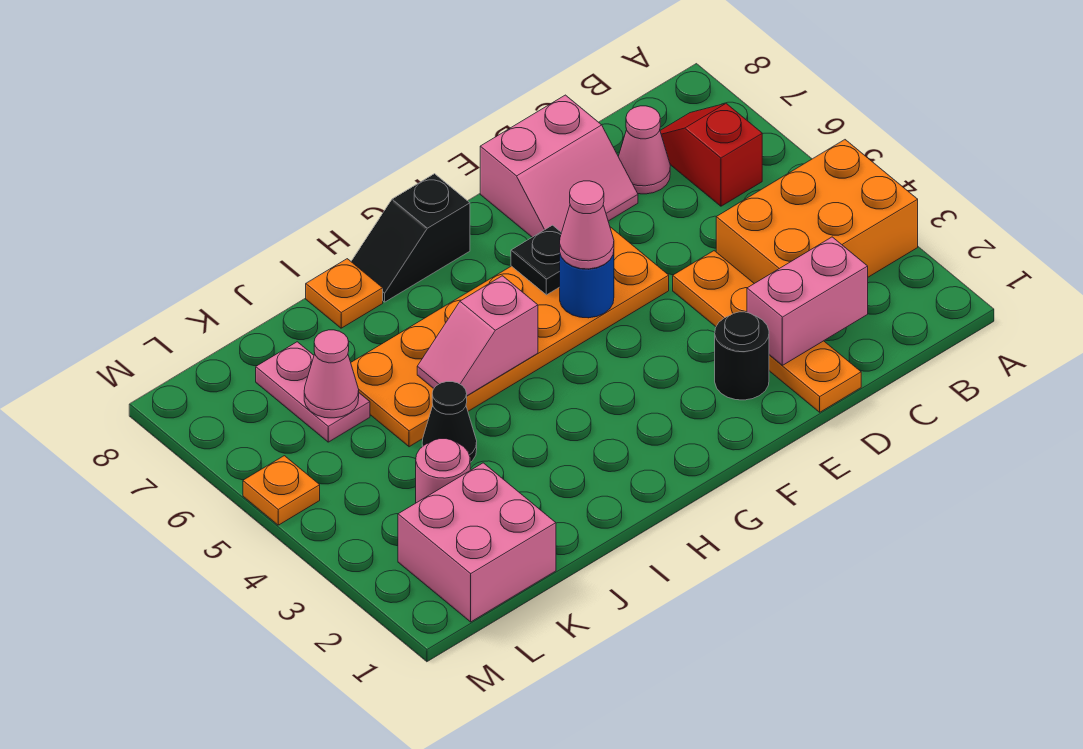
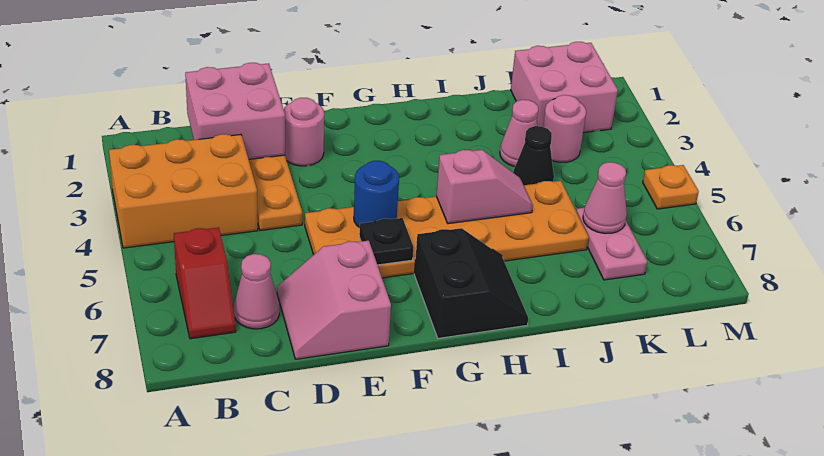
pink 1x2 brick [747,237,868,365] -> pink 2x2 brick [185,63,285,159]
pink 2x2 slope [480,95,638,237] -> pink 2x2 slope turned to [277,241,391,359]
black 1x1 round brick [715,312,769,400] -> pink 1x1 round brick [284,98,324,166]
pink 1x1 cone [560,181,614,269] -> pink 1x1 cone moved to [500,100,538,167]
black 1x2 slope [351,174,470,302] -> black 2x2 slope [414,228,528,338]
orange 1x1 plate [306,259,383,328] -> none

